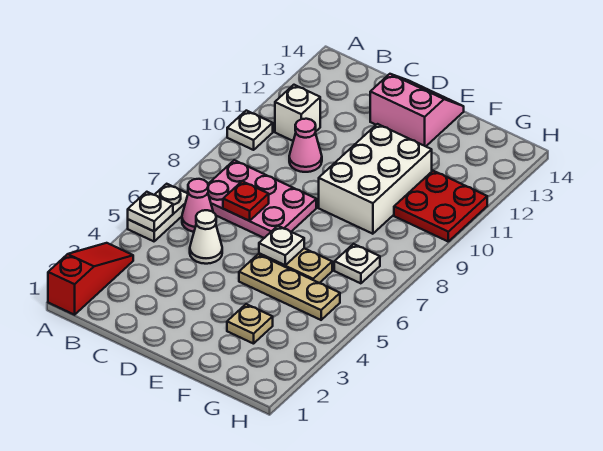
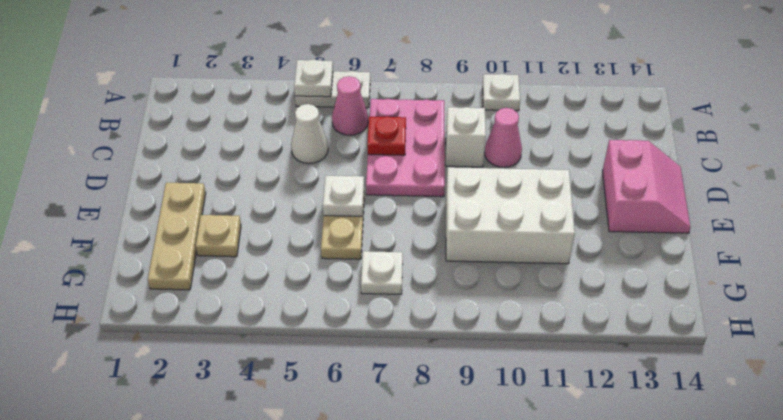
red 1x3 slope [48,243,133,315] -> none
white 1x1 brick [275,85,320,141] -> white 1x1 brick moved to [446,107,486,167]
tan 1x3 plate [239,254,340,320] -> tan 1x3 plate moved to [148,183,206,290]
red 2x2 plate [394,171,487,241] -> none

